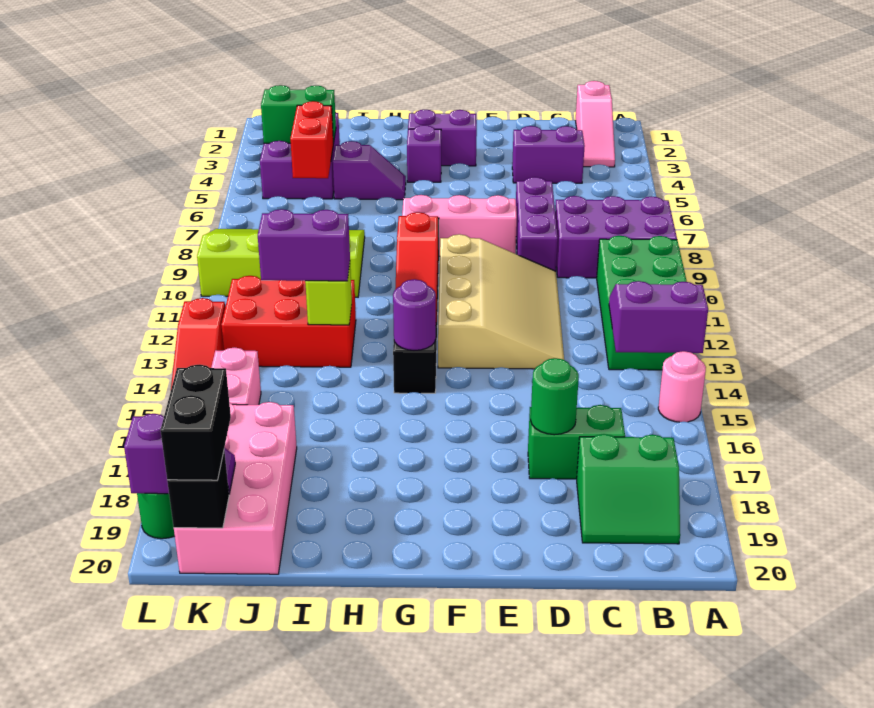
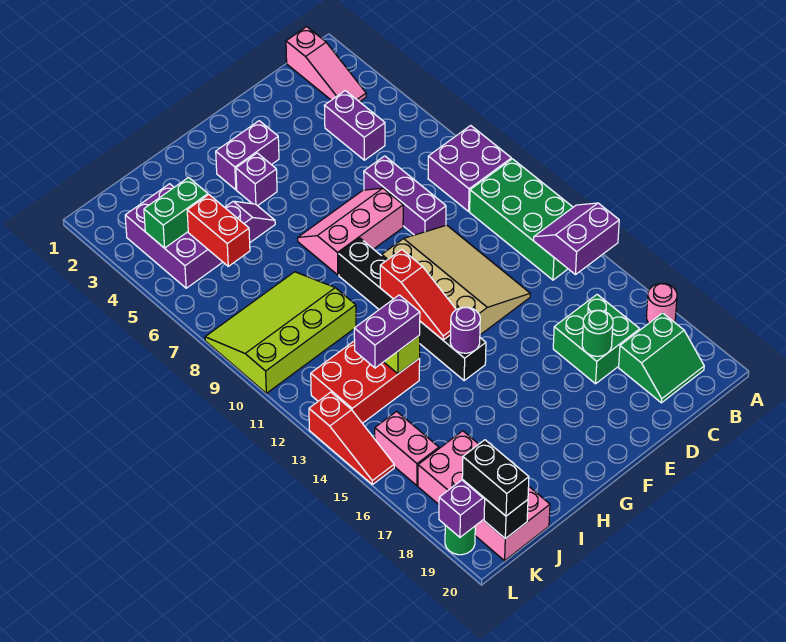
purple 2x3 brick [555,196,677,278] -> purple 2x2 brick [428,126,511,211]
pink 1x1 round brick [658,351,706,422] -> pink 1x1 round brick moved to [646,284,677,323]
purple 1x2 brick [512,126,585,183] -> purple 1x2 brick turned to [324,91,385,160]
green 1x2 brick [528,405,625,479] -> green 2x2 brick [553,294,640,384]

